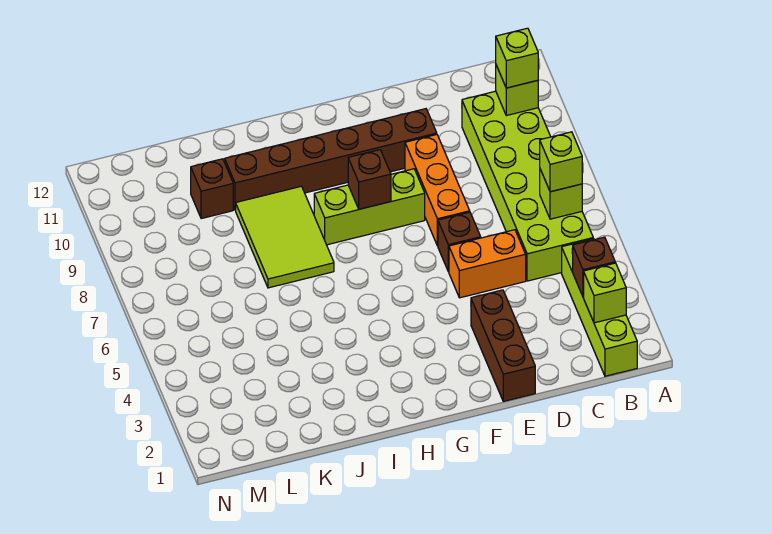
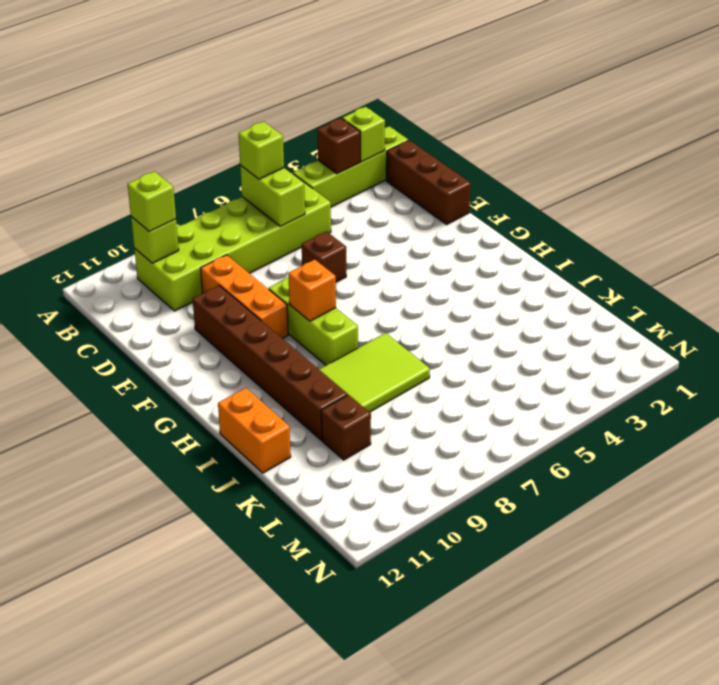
lime 1x1 brick [540,169,582,219] -> lime 1x2 brick [240,165,305,227]
orange 1x2 brick [449,230,526,298] -> orange 1x2 brick moved to [218,388,291,473]
brown 1x3 brick [471,290,535,401] -> brown 1x3 brick turned to [386,140,471,224]
orange 1x3 brick [405,135,470,246] -> orange 1x3 brick turned to [201,255,288,339]
brown 1x1 brick [348,150,391,209] -> orange 1x1 brick [288,260,336,321]

